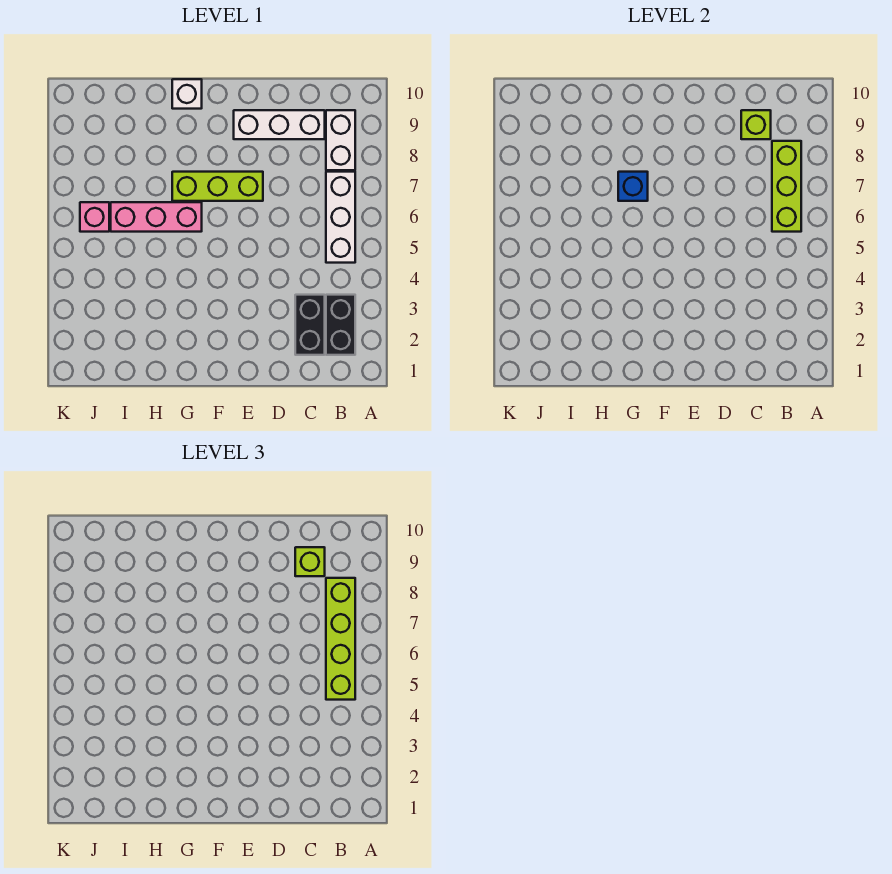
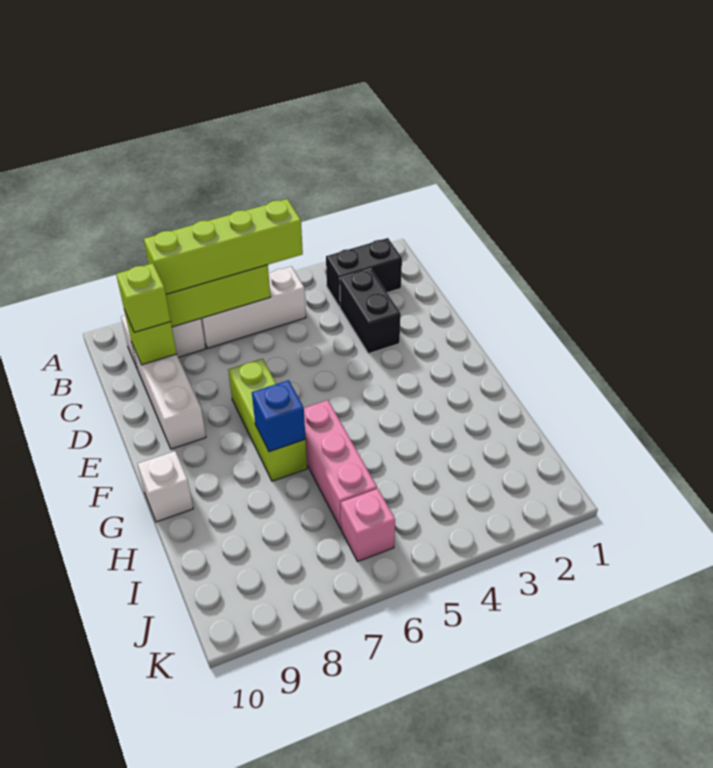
black 1x2 brick [295,295,325,355] -> black 1x2 brick turned to [340,269,401,354]

